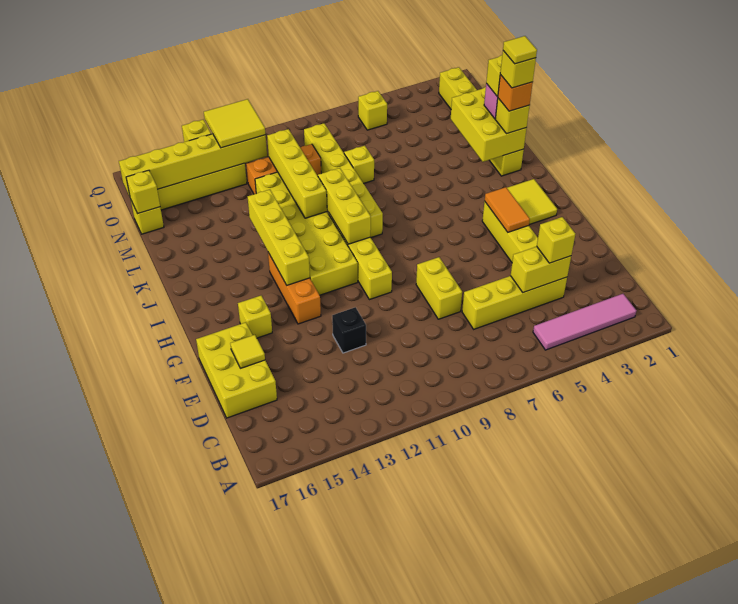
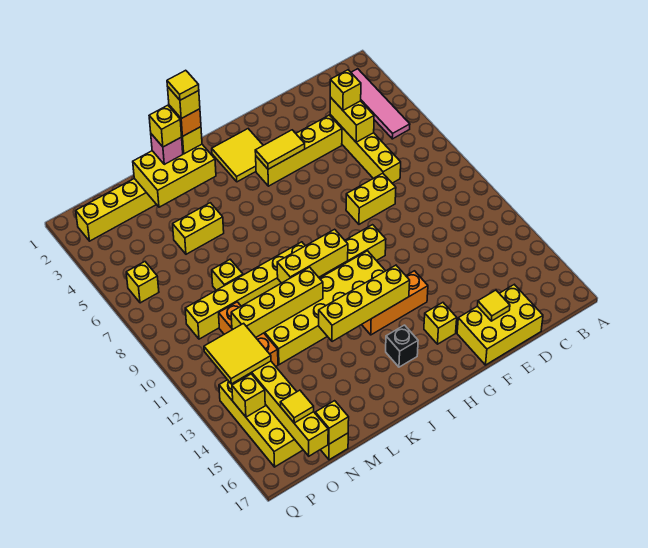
black 1x1 brick [332,307,366,353] -> black 1x1 brick moved to [386,325,418,367]
orange 1x2 tile [485,187,530,232] -> yellow 1x2 tile [255,130,305,169]
none -> yellow 1x2 brick [173,203,224,254]
none -> yellow 1x1 tile [280,390,314,423]

